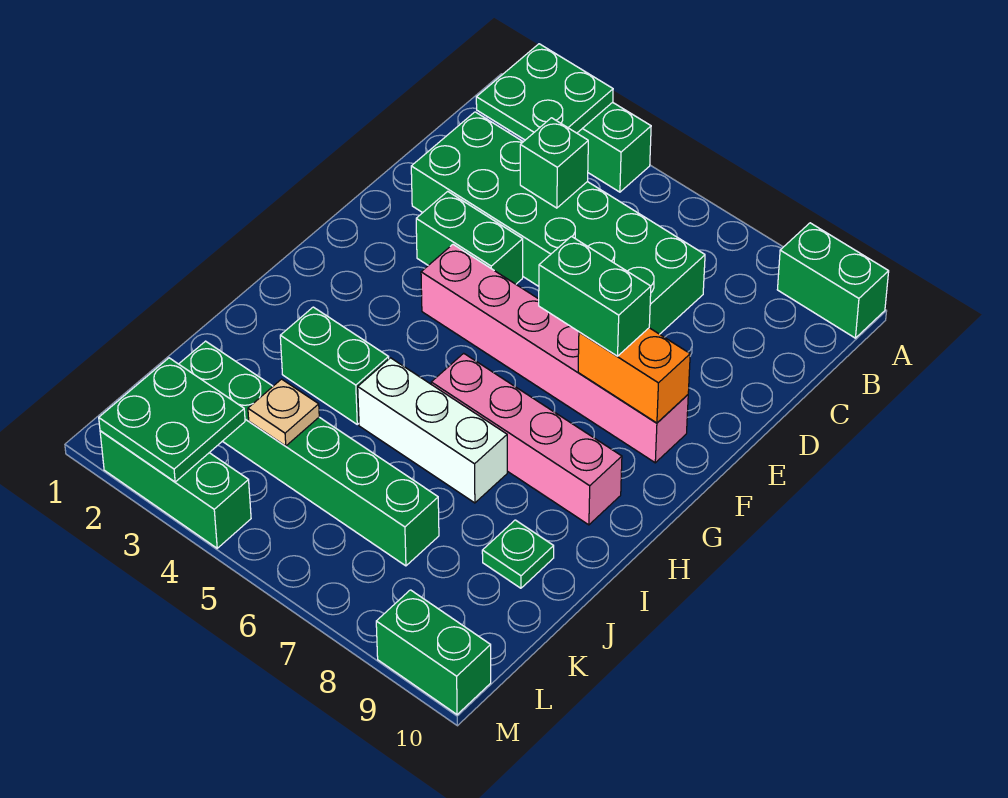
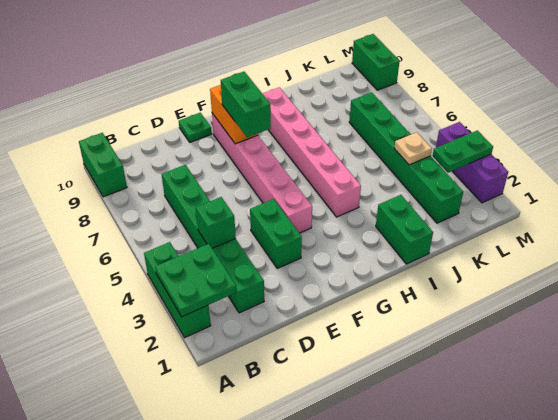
green 2x6 brick [411,112,705,334] -> green 1x6 brick [162,165,264,313]
pink 1x4 brick [431,353,622,525] -> pink 1x6 brick [263,87,361,217]
green 1x2 brick [280,307,389,424] -> green 1x2 brick moved to [376,195,433,264]
white 1x3 brick [358,358,507,503] -> none
green 1x1 plate [482,520,554,588] -> green 1x1 plate moved to [179,113,212,142]
green 2x2 plate [99,358,245,482] -> green 1x2 plate [433,130,493,173]
green 1x3 brick [100,431,251,548] -> purple 1x3 brick [436,122,508,203]

